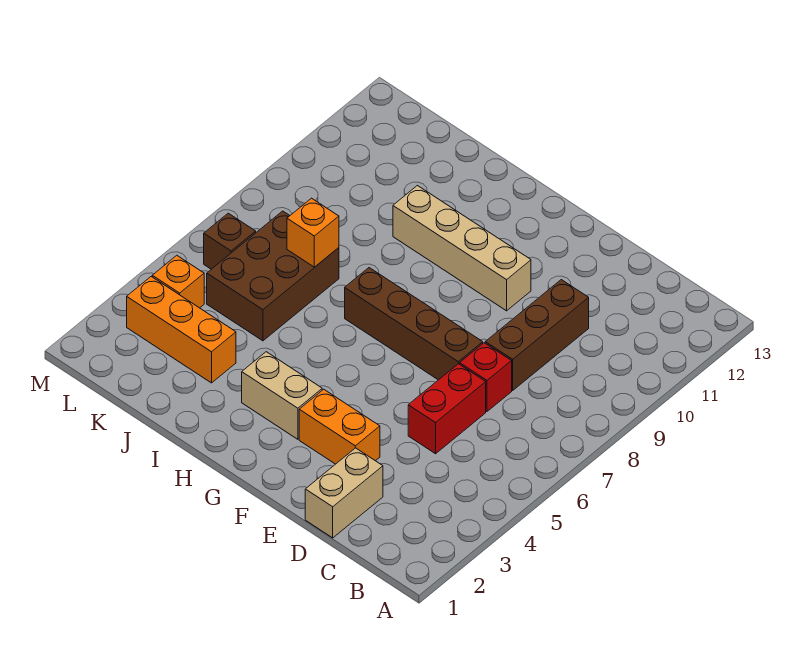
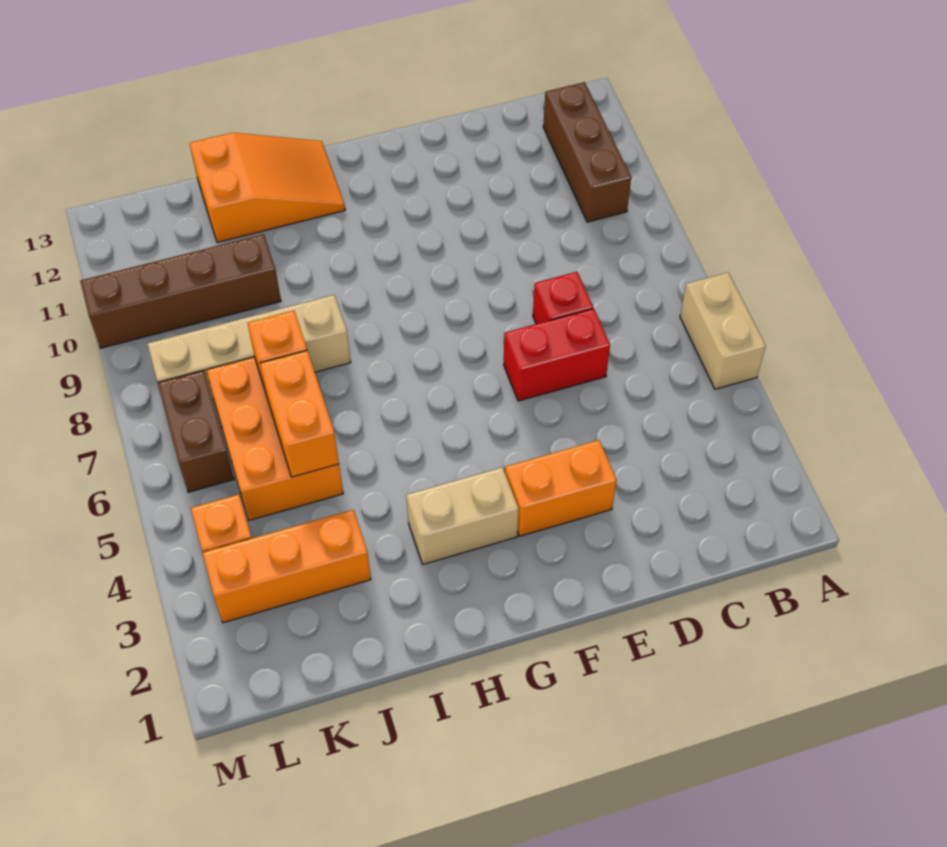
tan 1x2 brick [305,448,383,538] -> tan 1x2 brick moved to [680,273,766,389]
red 1x2 brick [408,364,486,454] -> red 1x2 brick turned to [504,309,610,401]
brown 1x3 brick [485,280,589,390] -> brown 1x3 brick moved to [543,82,631,222]
brown 1x4 brick [345,268,483,380] -> brown 1x4 brick moved to [80,234,281,348]
tan 1x4 brick [393,186,531,311] -> tan 1x4 brick moved to [147,295,351,400]
none -> orange 2x3 slope [189,133,345,243]
brown 2x3 brick [207,211,339,341] -> orange 2x3 brick [207,357,343,520]
none -> orange 1x2 brick [260,350,339,477]
brown 1x1 brick [204,213,256,269] -> brown 1x2 brick [158,370,234,492]

